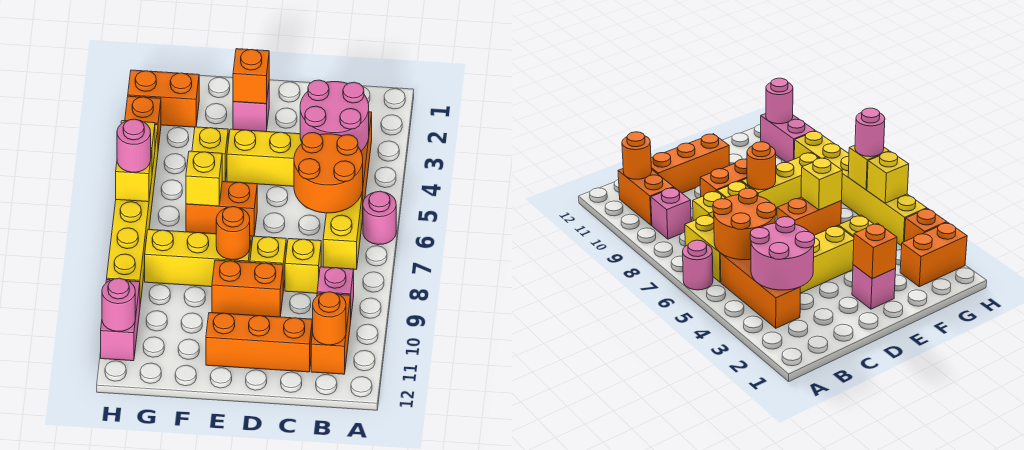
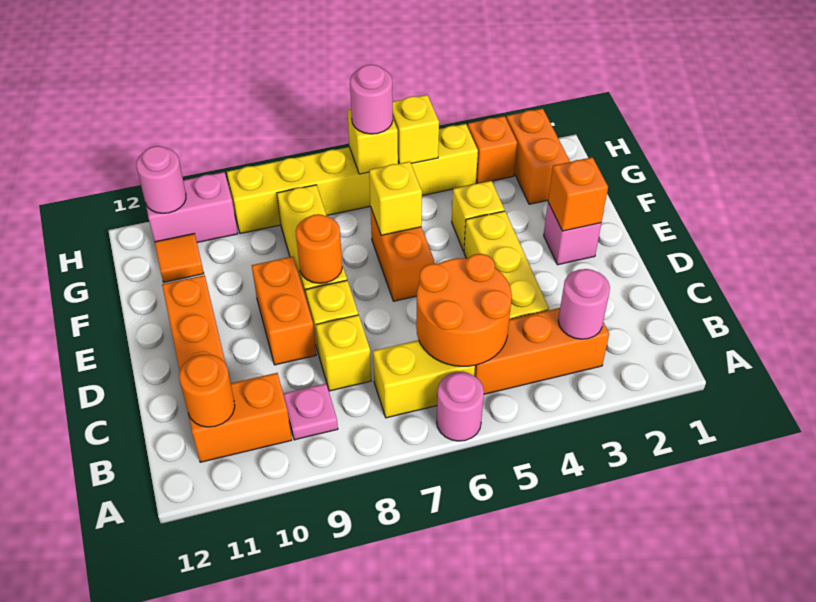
pink 2x2 round brick [300,80,369,151] -> pink 1x1 round brick [558,269,610,339]
pink 1x1 brick [317,267,354,315] -> pink 1x1 plate [283,383,338,440]
none -> orange 1x1 tile [155,234,204,282]

